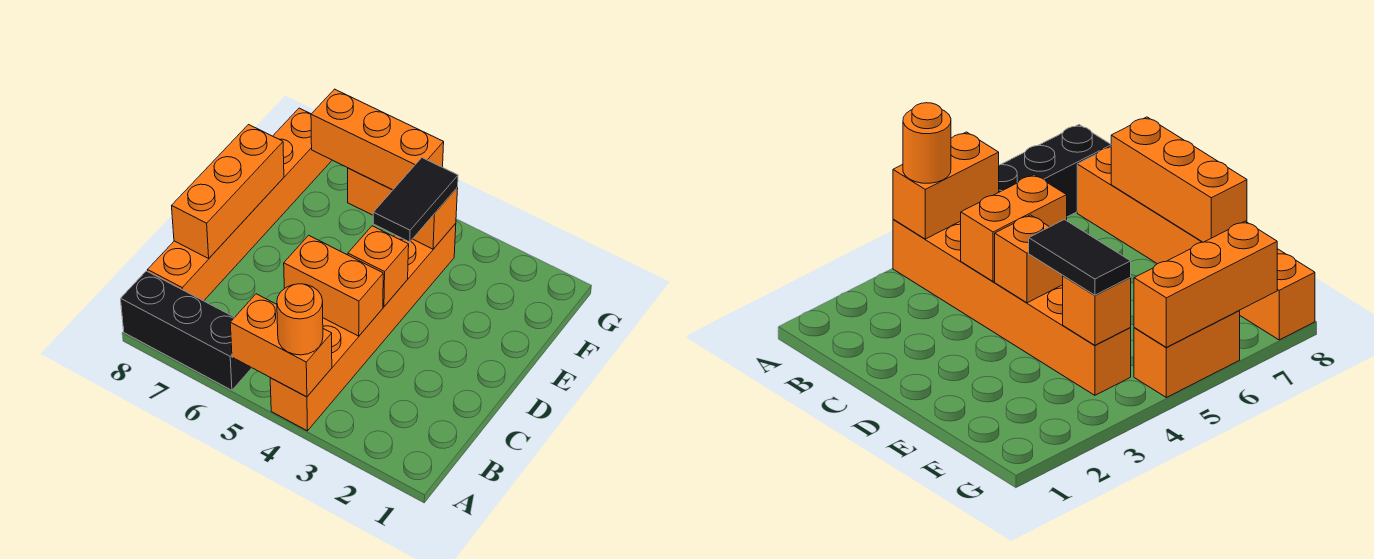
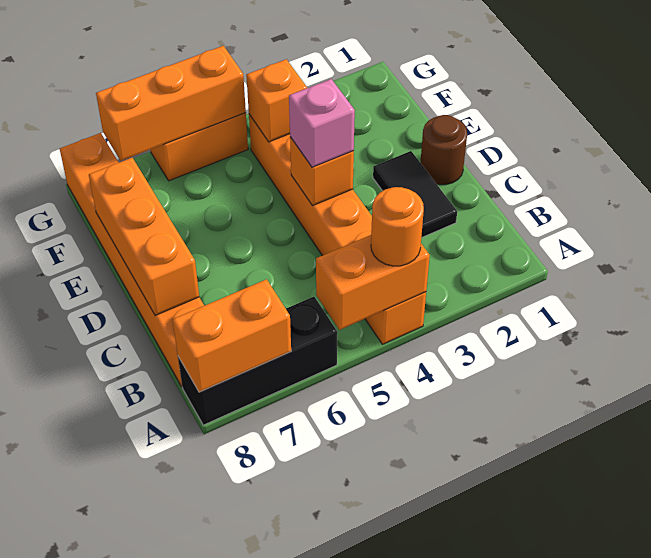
orange 1x2 brick [284,235,383,336] -> orange 1x2 brick moved to [172,279,291,392]
none -> brown 1x1 round brick [421,115,467,185]
none -> pink 1x1 brick [289,79,355,167]
black 1x2 tile [373,158,458,242] -> black 1x2 tile moved to [373,151,457,238]

